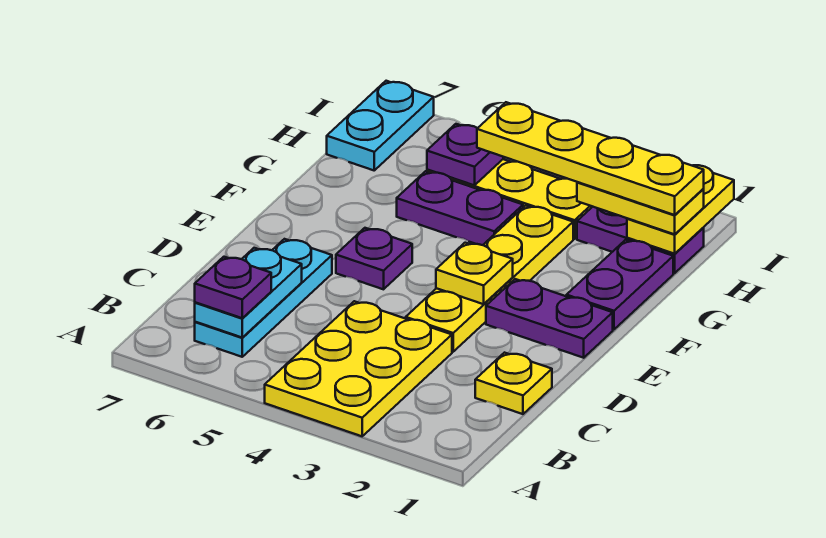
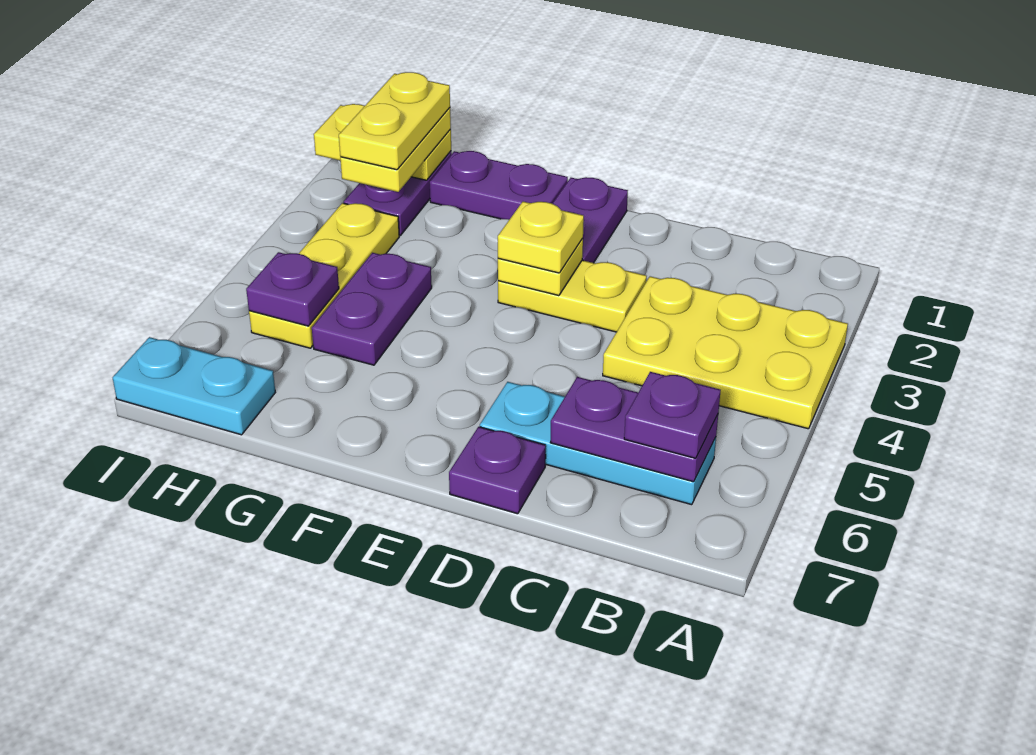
cyan 1x2 plate [195,248,302,337] -> purple 1x2 plate [550,377,718,482]
yellow 1x1 plate [475,353,552,414] -> yellow 1x1 plate moved to [498,202,584,273]
yellow 1x4 plate [406,206,573,352] -> yellow 1x2 plate [498,260,647,332]
purple 1x1 plate [336,228,412,289] -> purple 1x1 plate moved to [449,427,546,514]
yellow 1x4 plate [477,102,704,215] -> yellow 1x2 plate [339,72,450,170]

